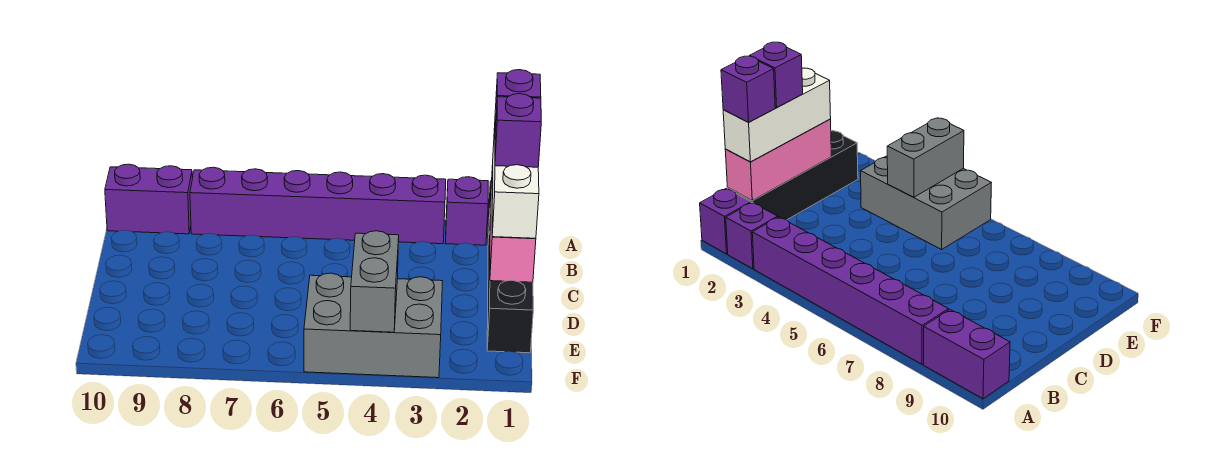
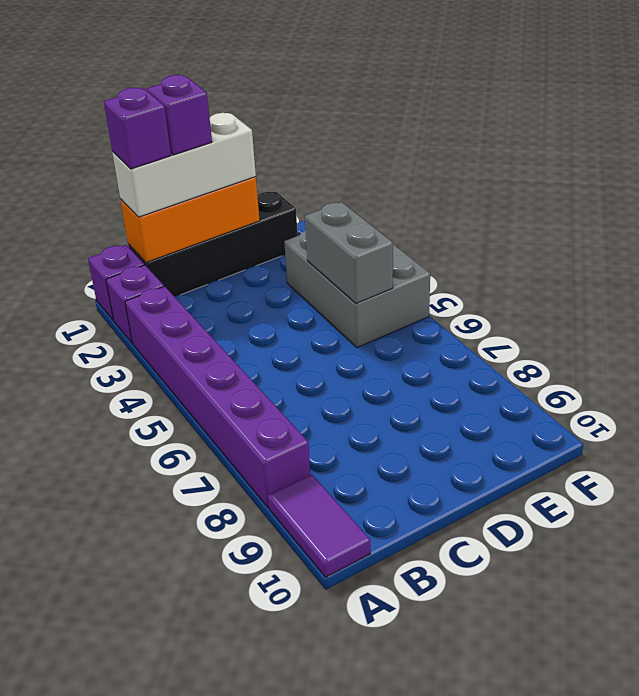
purple 1x2 brick [105,164,192,234] -> purple 1x2 tile [268,474,370,577]
pink 1x3 brick [490,165,536,282] -> orange 1x3 brick [121,177,260,262]
grey 1x2 brick [350,231,399,332] -> grey 1x2 brick turned to [305,202,393,304]

